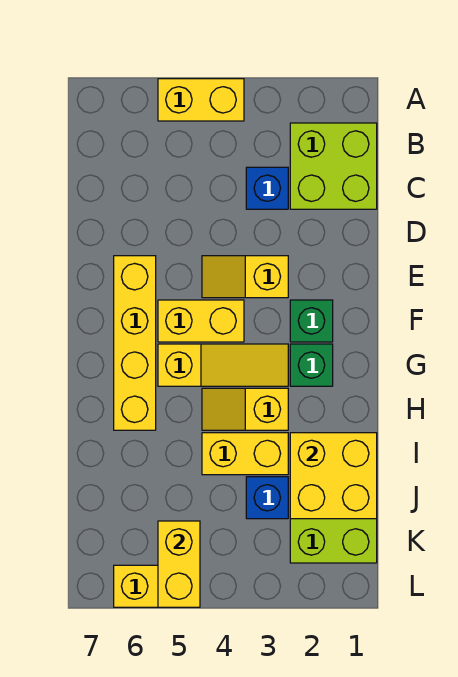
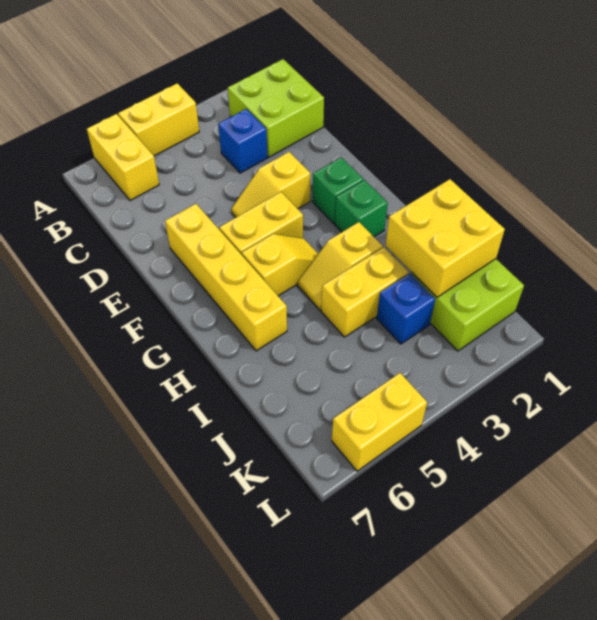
yellow 1x3 slope [158,344,288,386] -> yellow 1x2 slope [242,234,318,296]
yellow 1x2 brick [158,521,200,607] -> yellow 1x2 brick moved to [87,114,159,201]

